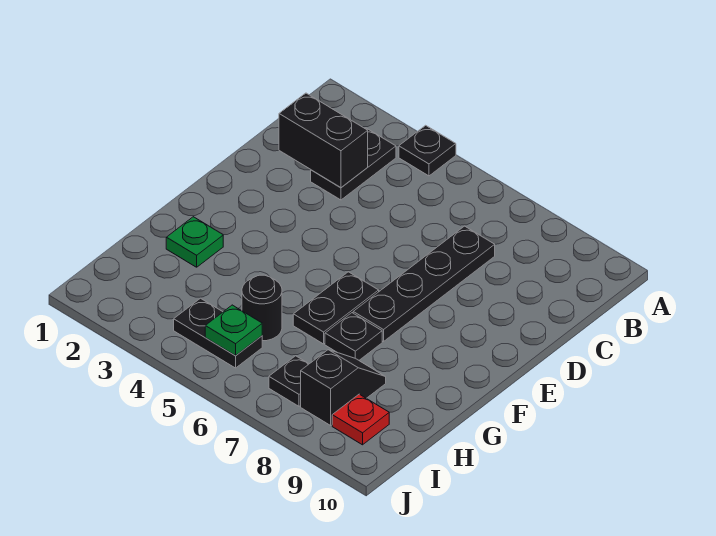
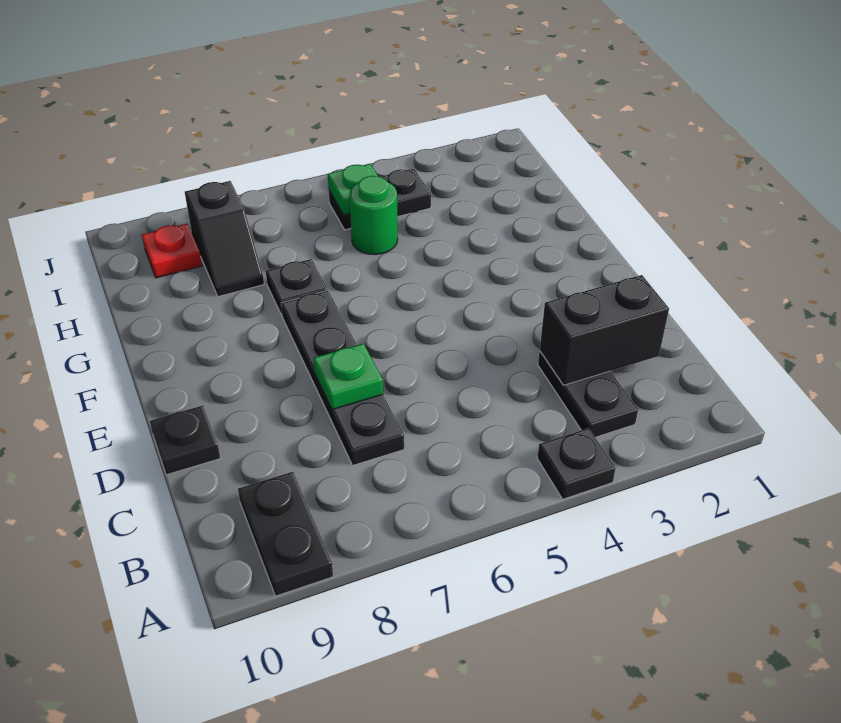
black 1x2 plate [293,272,379,344] -> black 1x2 plate moved to [238,472,333,596]
green 1x1 plate [166,217,223,267] -> green 1x1 plate moved to [313,344,383,410]
black 1x1 round brick [242,275,282,341] -> green 1x1 round brick [349,176,398,255]
black 1x1 plate [269,356,309,406] -> black 1x1 plate moved to [150,406,220,475]

